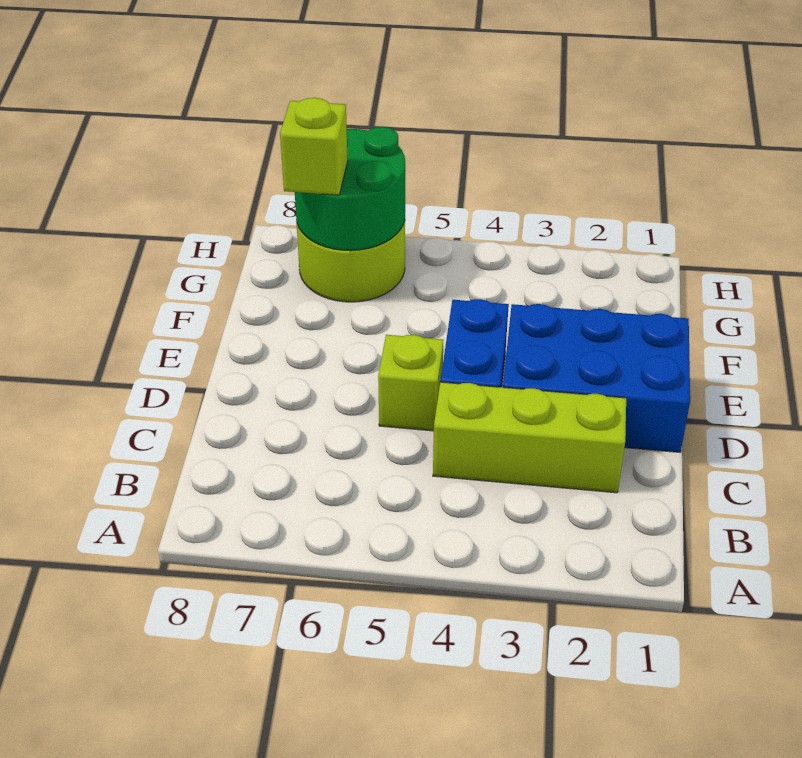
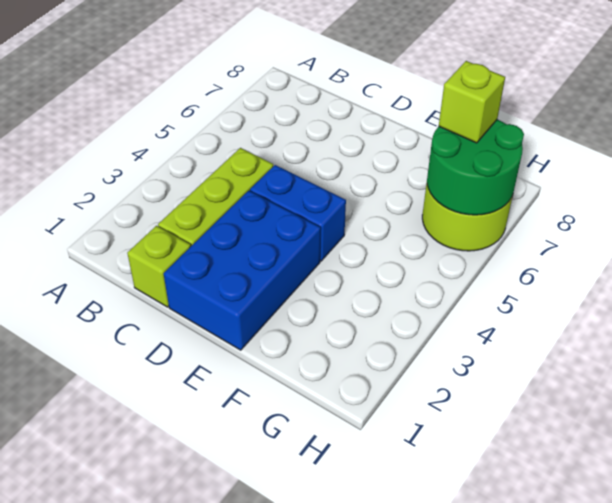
lime 1x1 brick [378,335,443,431] -> lime 1x1 brick moved to [127,226,191,307]

